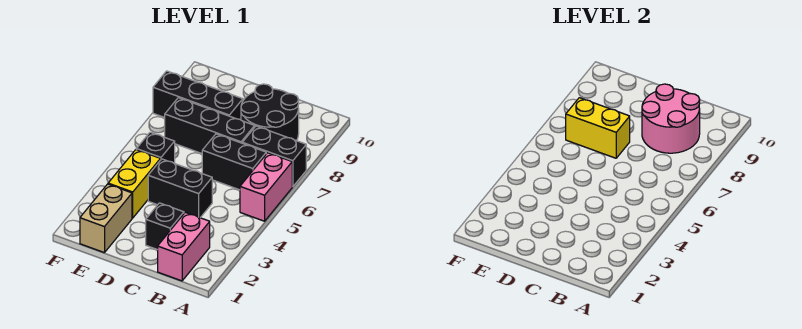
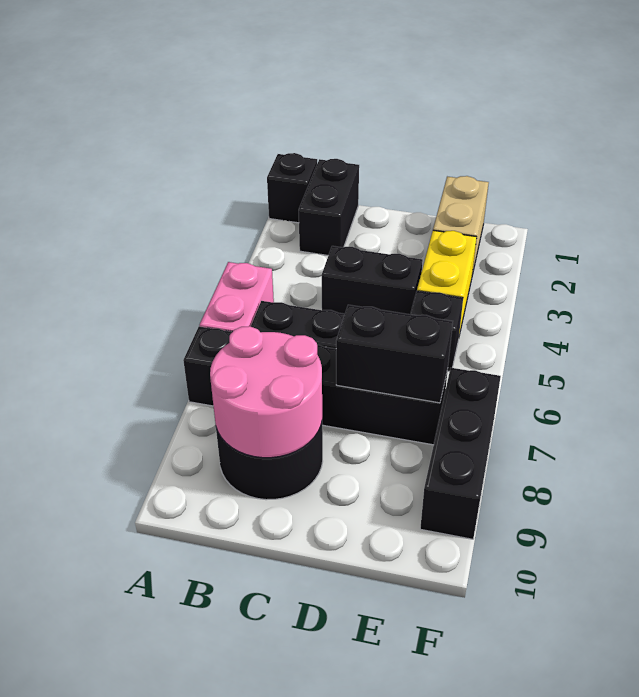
pink 1x2 brick [158,212,210,281] -> black 1x2 brick [299,159,359,255]
black 1x1 brick [146,203,184,250] -> black 1x1 brick moved to [267,153,317,223]
yellow 1x2 brick [566,98,630,158] -> black 1x2 brick [336,305,453,403]
black 1x3 brick [153,71,243,120] -> black 1x3 brick turned to [420,368,501,539]

